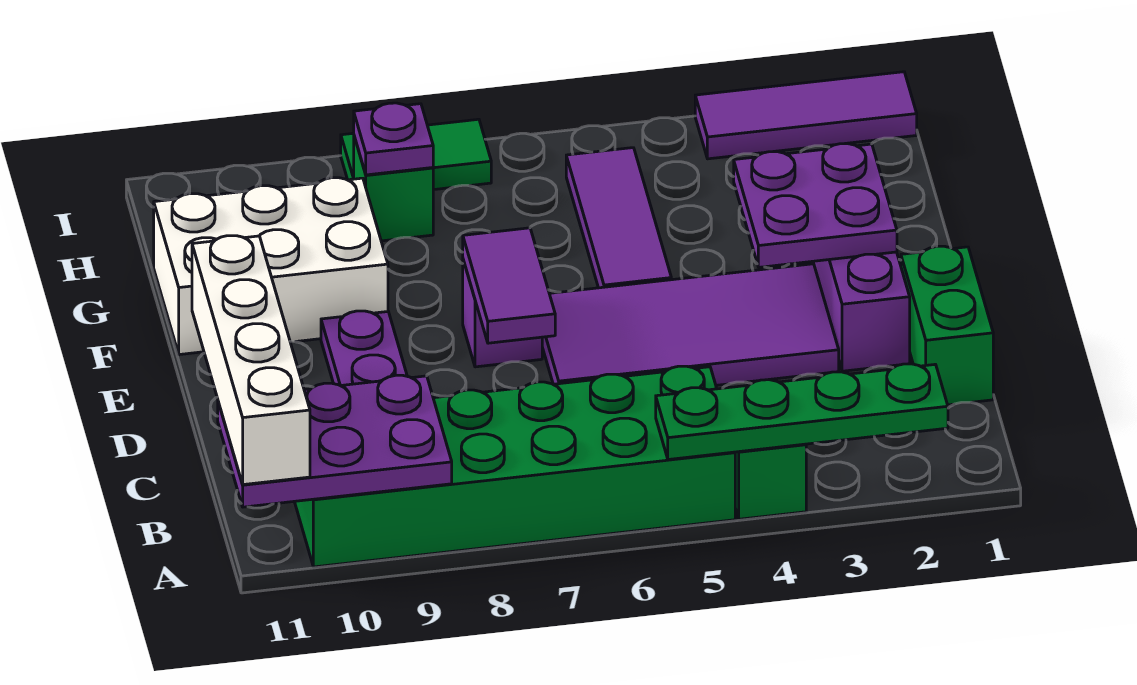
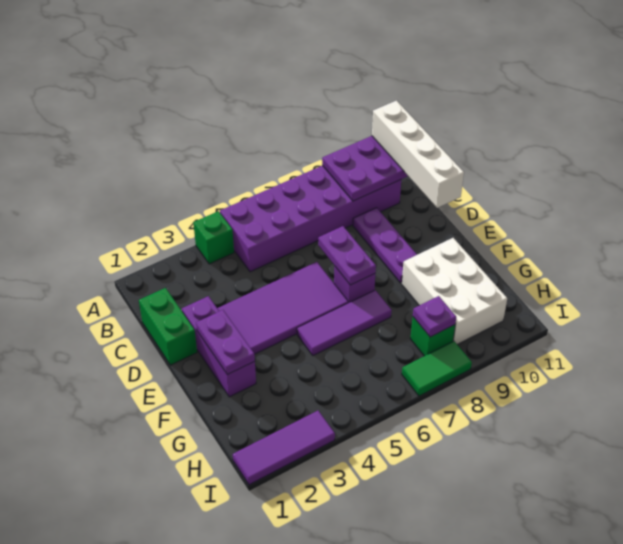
green 1x4 plate [656,364,948,460] -> none
green 2x6 brick [294,366,735,567] -> purple 2x6 brick [220,166,401,272]
purple 1x2 tile [463,228,555,343] -> purple 1x2 plate [318,226,376,285]
purple 2x2 plate [734,144,897,267] -> purple 1x2 plate [196,310,255,375]
purple 1x3 tile [566,148,671,288] -> purple 1x3 tile turned to [297,290,392,355]
white 2x3 brick [154,178,388,355] -> white 2x3 brick turned to [402,238,507,344]

